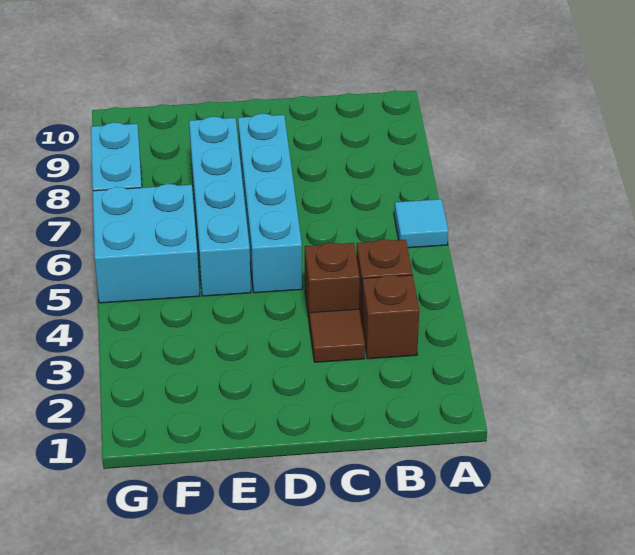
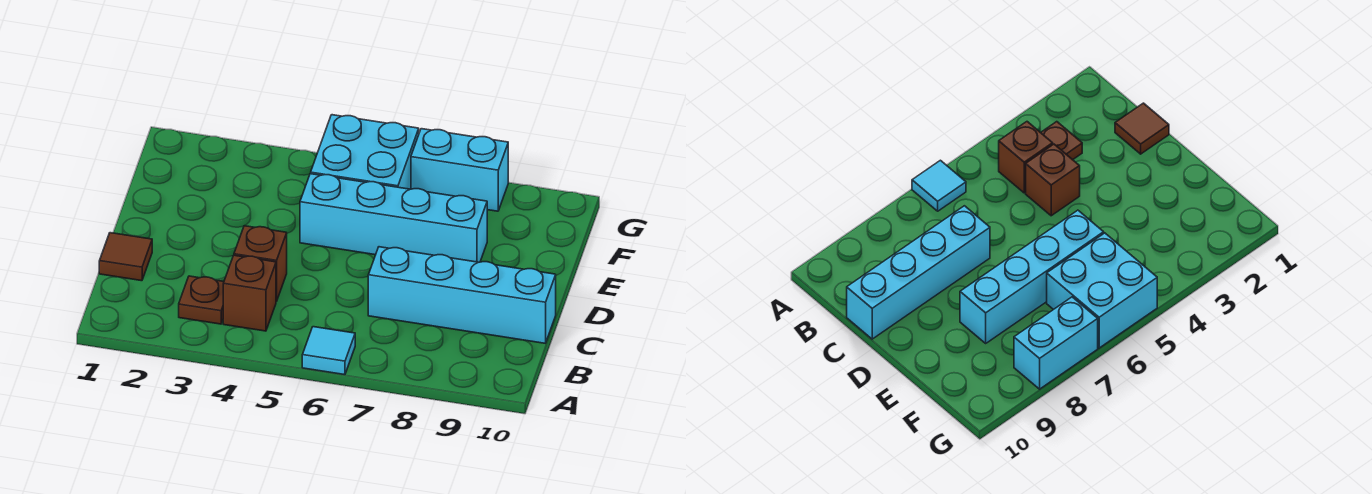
brown 1x1 brick [361,275,419,359] -> brown 1x1 plate [179,276,224,324]
brown 1x1 tile [310,309,365,362] -> brown 1x1 tile moved to [99,233,152,281]
cyan 1x4 brick [238,114,302,293] -> cyan 1x4 brick moved to [368,247,556,343]

